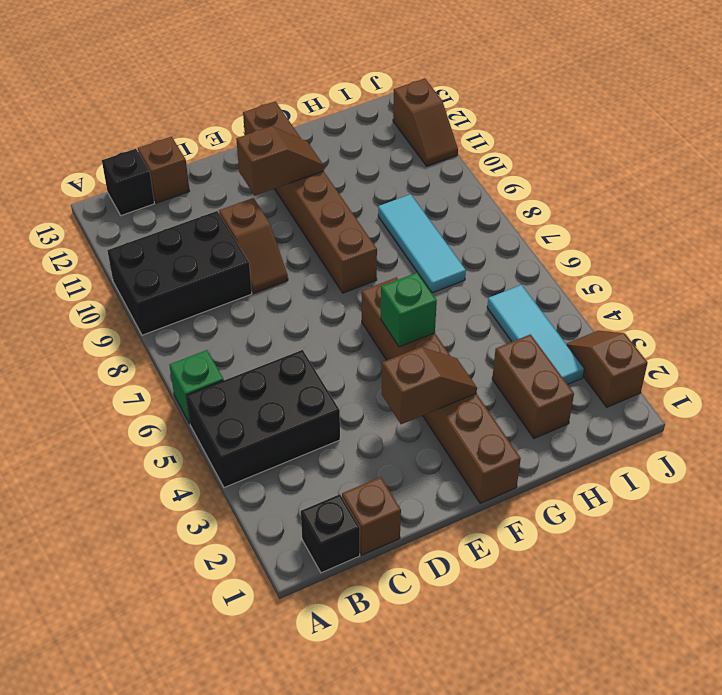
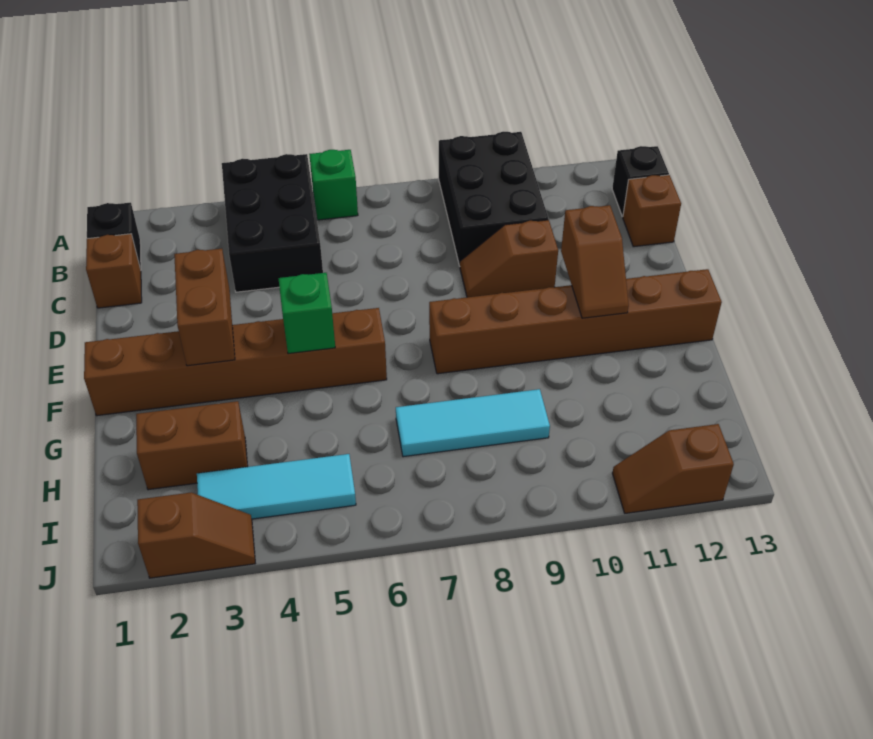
brown 1x2 slope [382,347,477,424] -> brown 1x2 brick [174,248,235,366]

